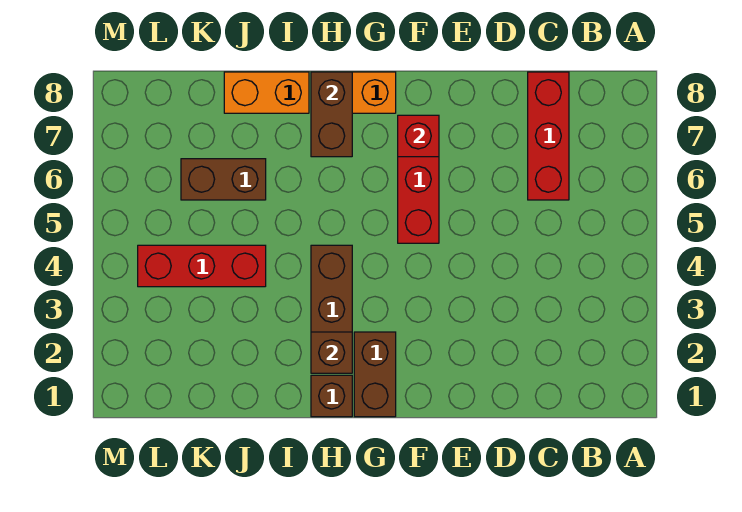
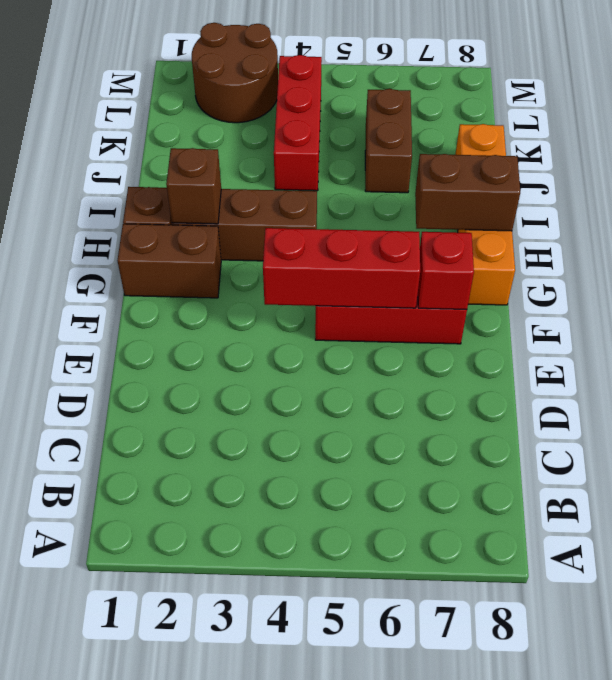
red 1x3 brick [528,72,569,200] -> red 1x3 brick moved to [263,228,420,308]
none -> brown 2x2 round brick [192,23,278,123]

